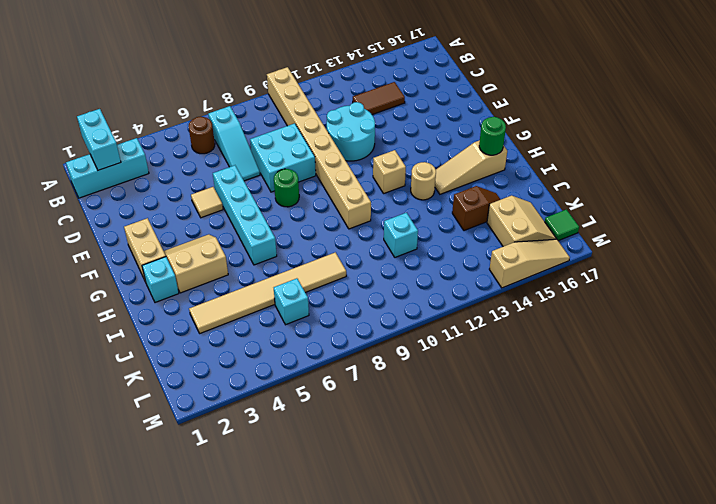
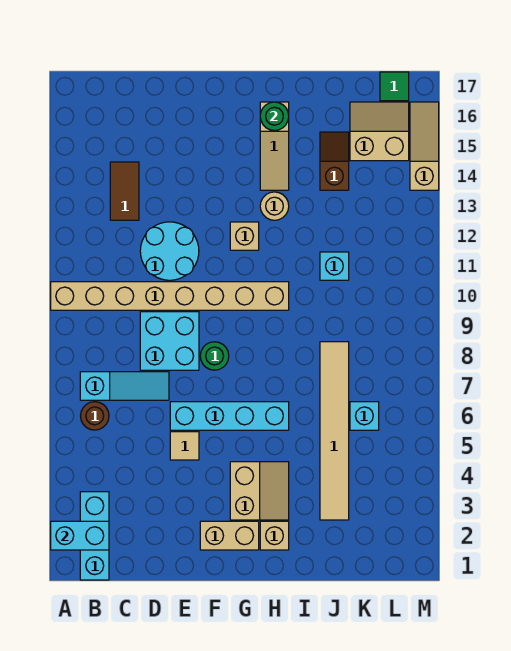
tan 2x2 slope [164,234,228,293] -> tan 2x2 slope turned to [230,462,289,520]
cyan 1x1 brick [142,257,179,303] -> tan 1x1 brick [260,521,289,550]

